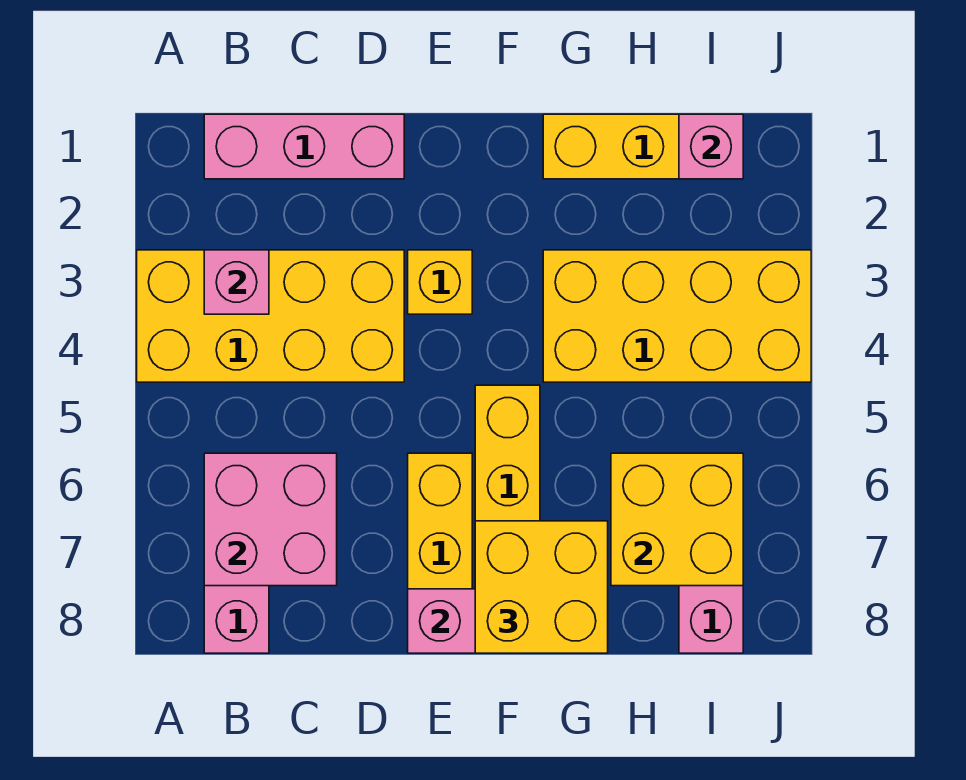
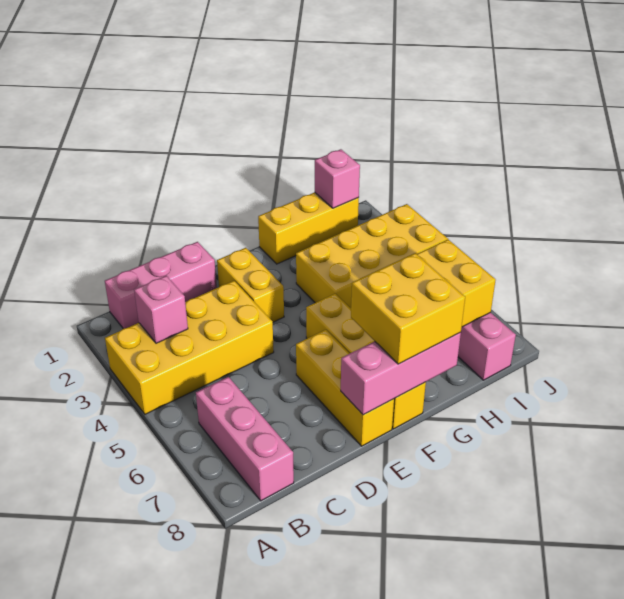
pink 2x2 brick [204,453,337,586] -> none
yellow 1x1 brick [408,250,472,314] -> yellow 1x2 brick [217,248,284,322]

